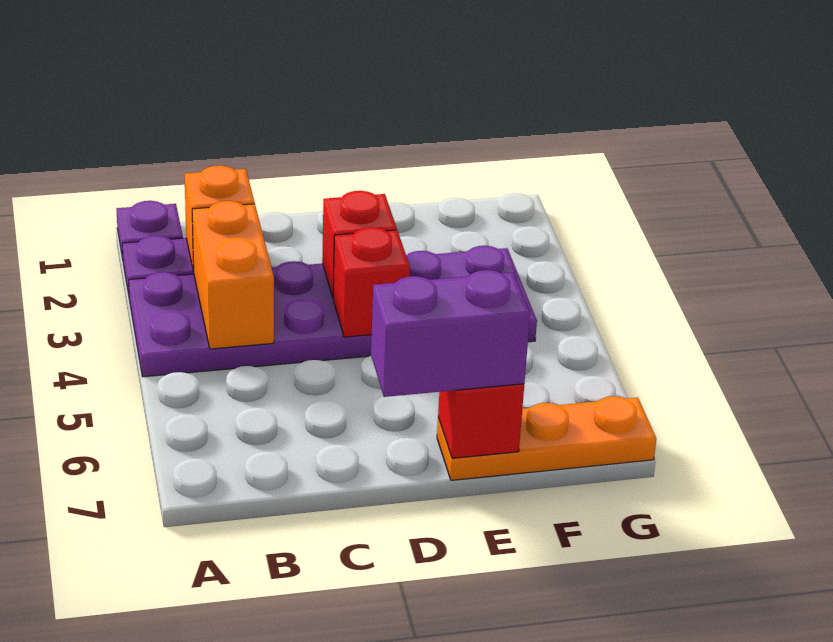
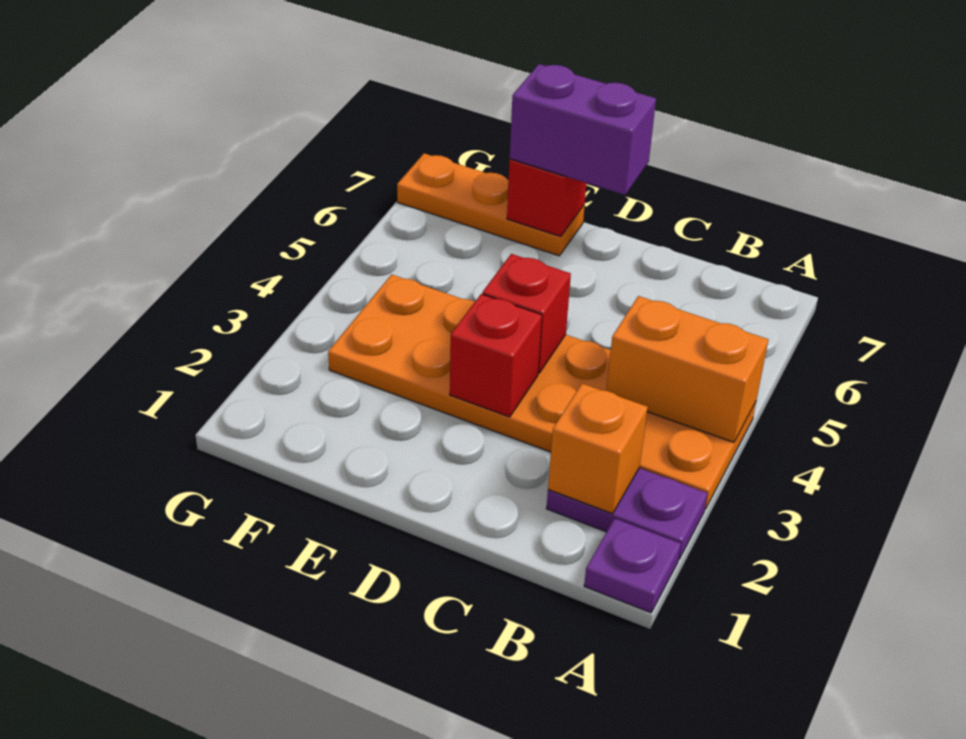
purple 2x6 plate [129,246,537,377] -> orange 2x6 plate [328,275,756,509]
orange 1x2 brick [192,201,274,349] -> orange 1x2 brick turned to [606,296,769,442]

